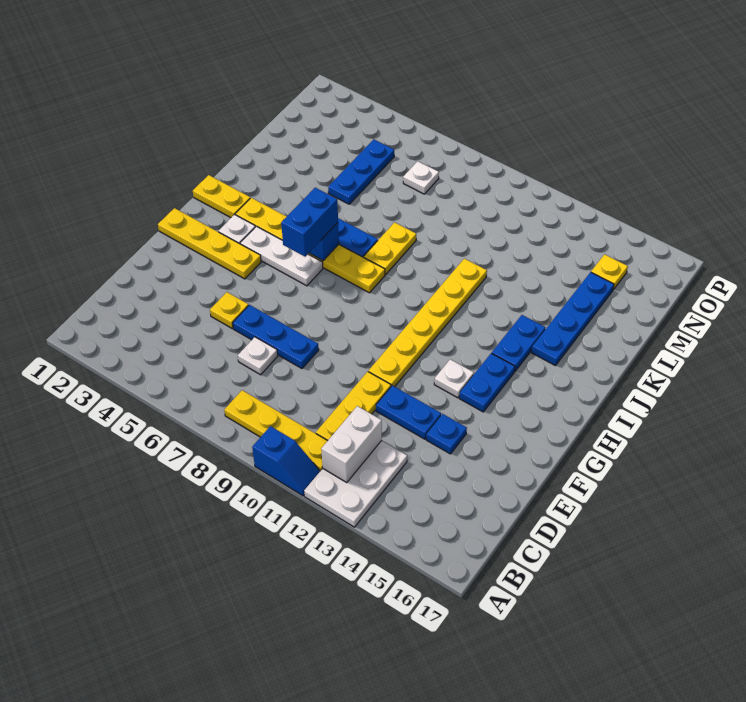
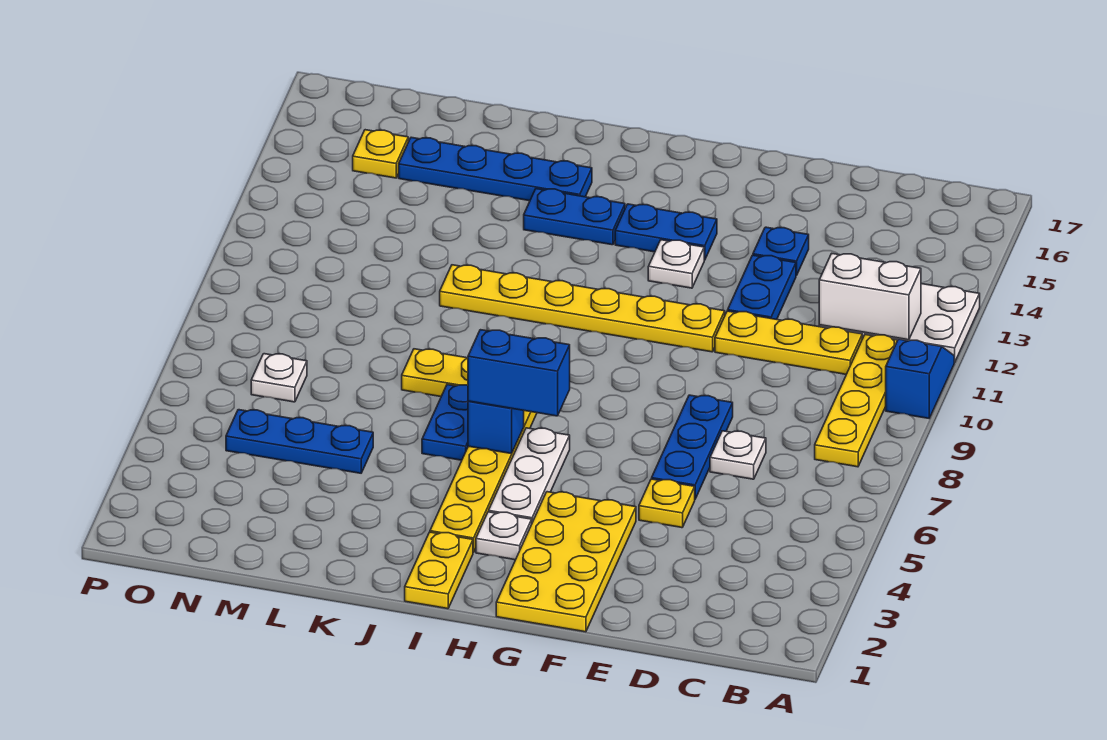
yellow 1x4 plate [158,208,261,279] -> yellow 2x4 plate [496,492,636,632]

